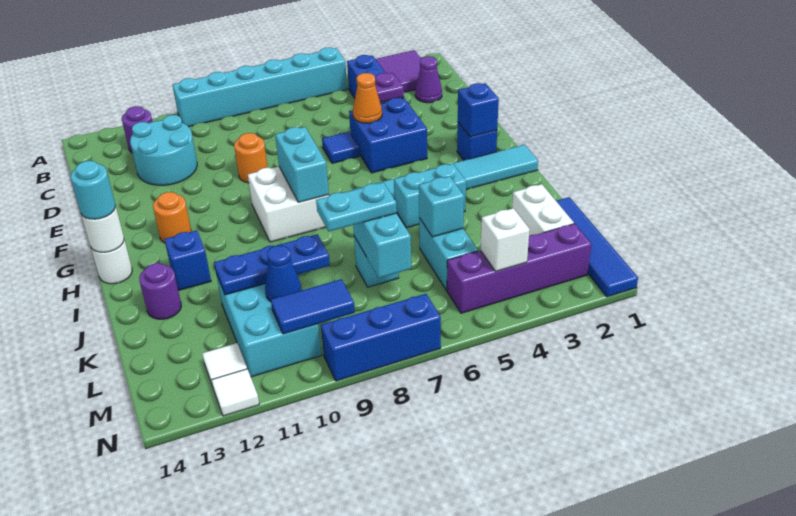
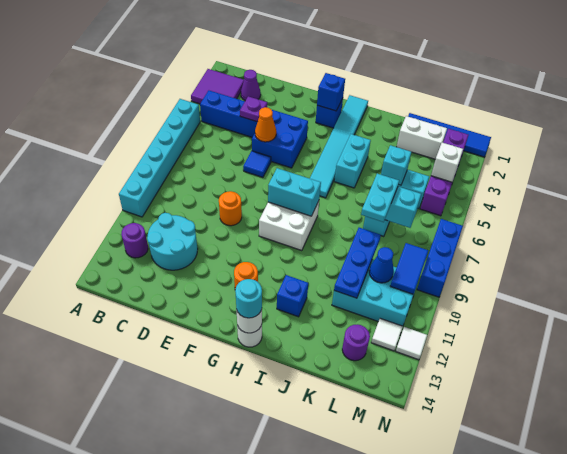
purple 1x1 round brick [139,263,181,319] -> purple 1x1 round brick moved to [342,324,370,361]

